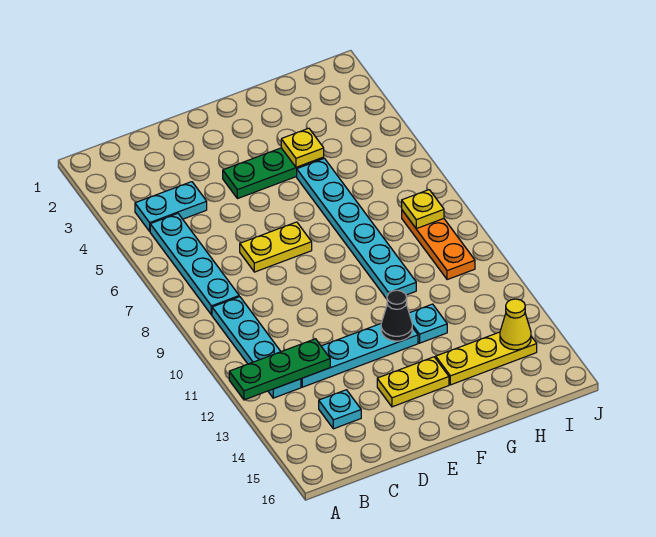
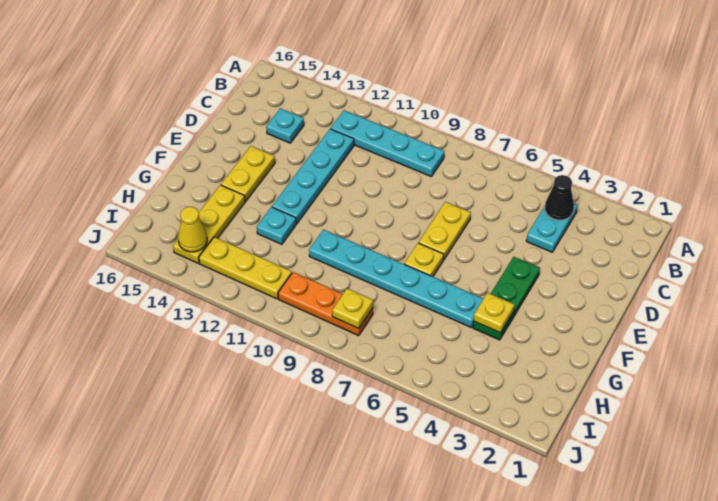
green 1x3 plate [229,339,330,400] -> none
cyan 1x4 plate [150,214,239,315] -> none
none -> yellow 1x1 plate [404,243,444,277]
black 1x1 cone [381,290,412,341] -> black 1x1 cone moved to [545,175,574,220]
none -> yellow 1x3 plate [199,237,292,299]

